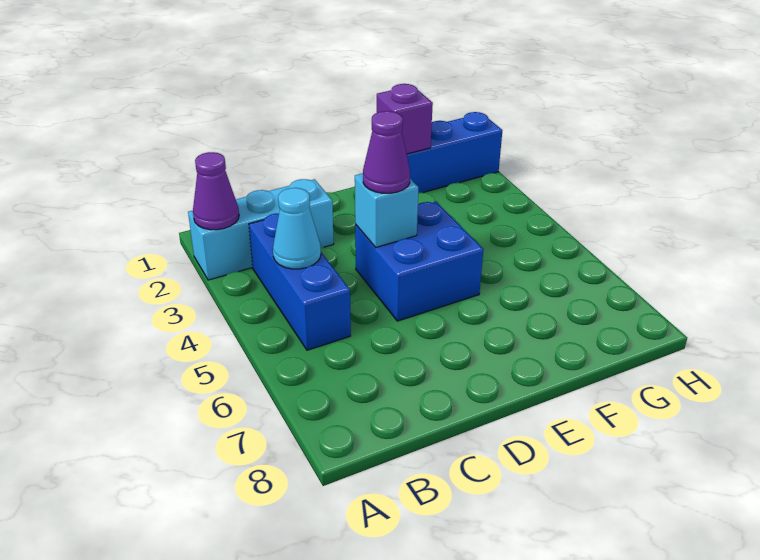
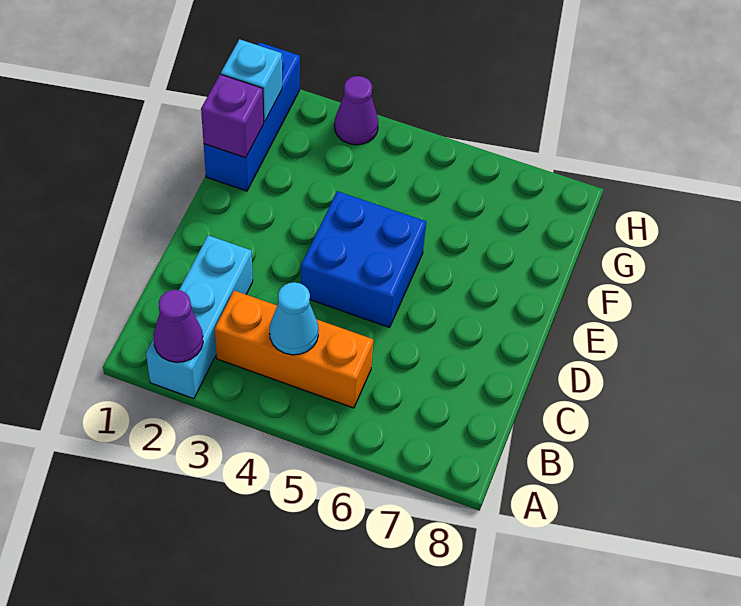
blue 1x3 brick [249,213,351,350] -> orange 1x3 brick [215,290,373,408]
cyan 1x1 brick [355,173,418,247] -> cyan 1x1 brick moved to [221,39,282,122]
purple 1x1 cone [363,111,410,193] -> purple 1x1 cone moved to [334,76,378,145]

